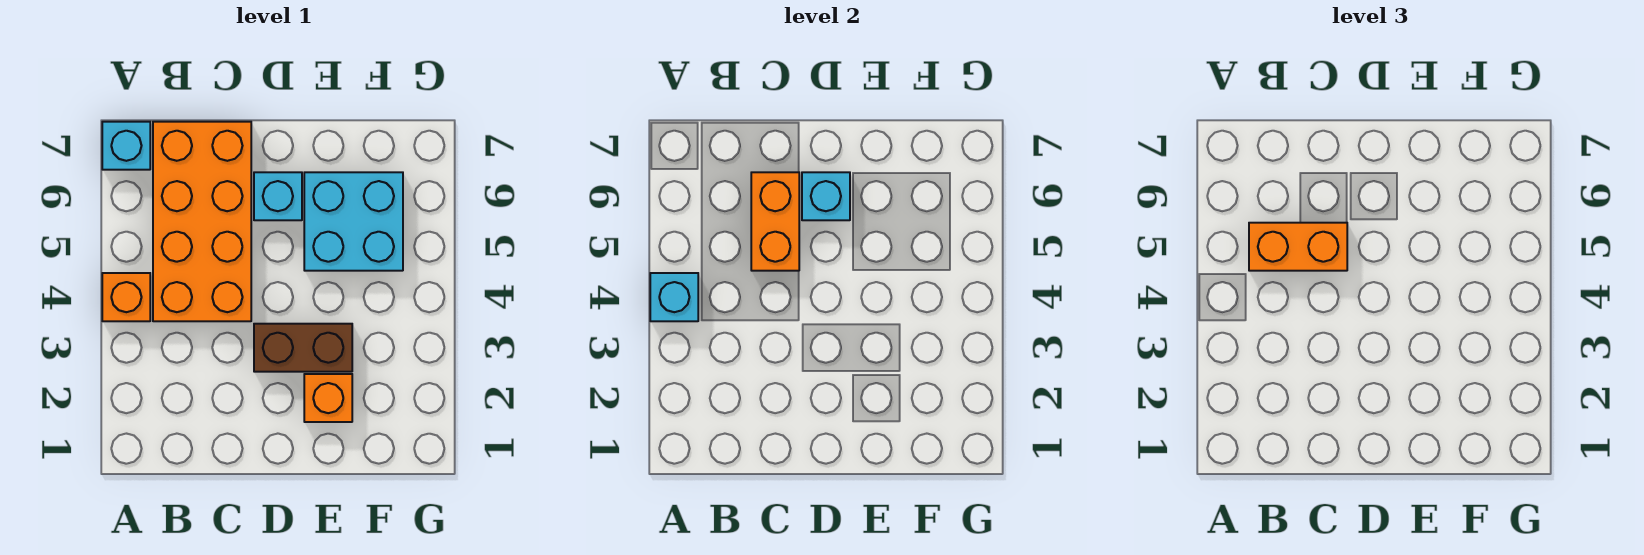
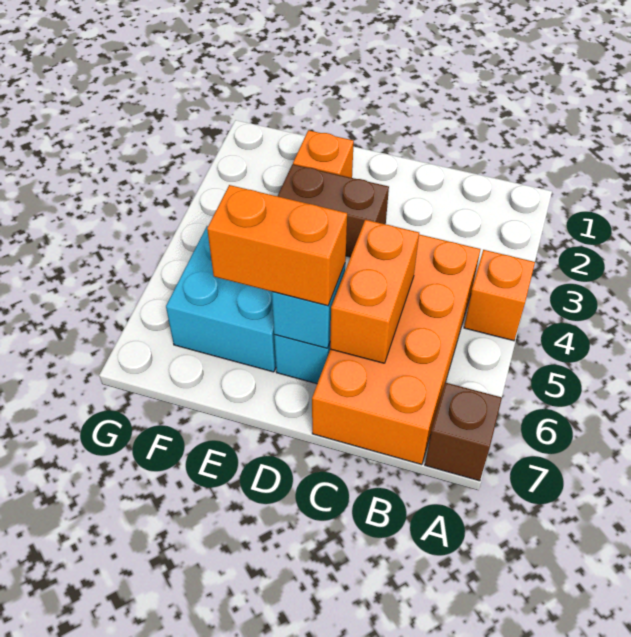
cyan 1x1 brick [650,273,698,321] -> none
cyan 1x1 brick [102,122,150,170] -> brown 1x1 brick [425,382,502,481]
orange 1x2 brick [1249,223,1347,271] -> orange 1x2 brick moved to [207,185,347,306]

